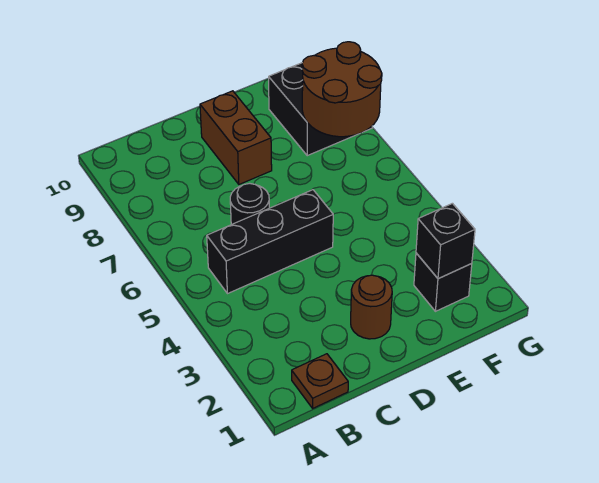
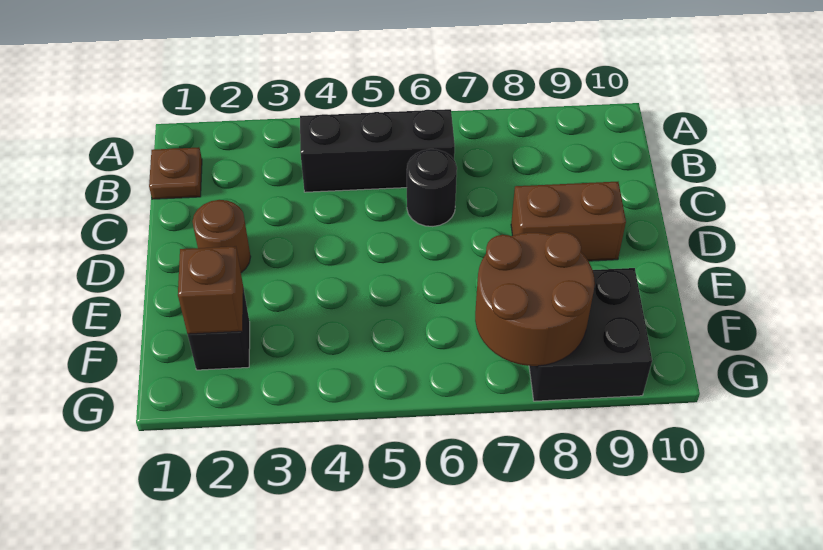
black 1x3 brick [207,190,333,294] -> black 1x3 brick turned to [300,109,455,192]
black 1x1 brick [416,203,475,279] -> brown 1x1 brick [178,246,243,334]

